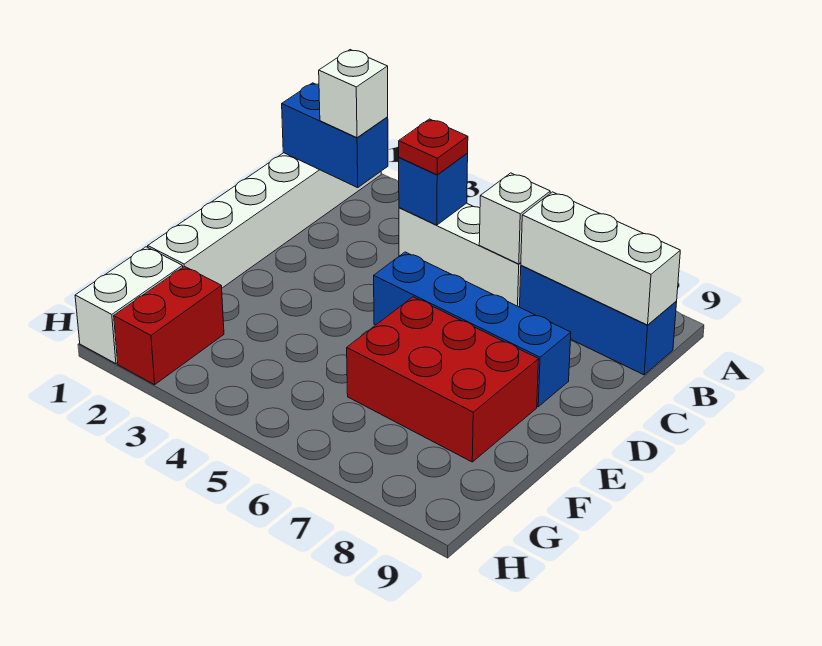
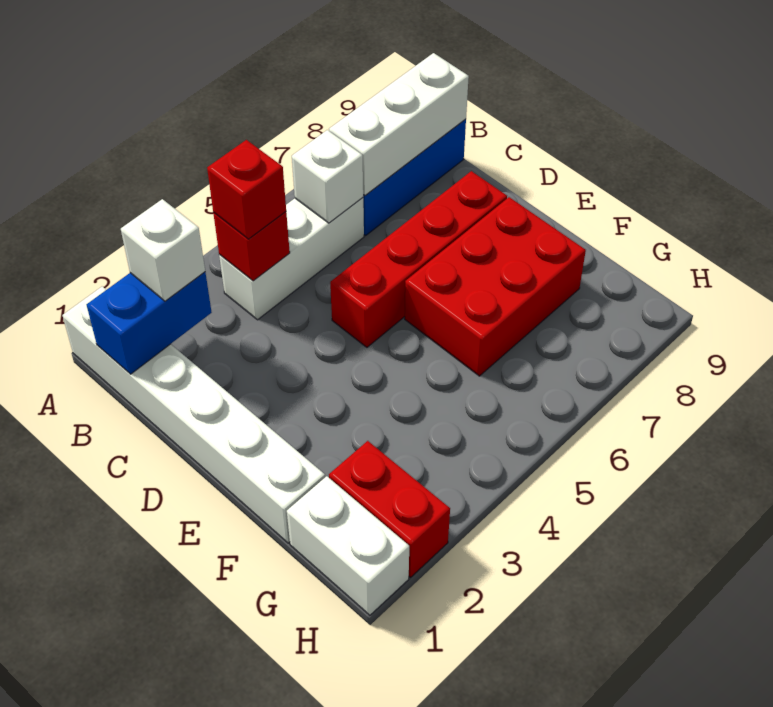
blue 1x1 brick [399,154,468,225] -> red 1x1 brick [213,212,290,281]
red 1x1 plate [399,119,468,175] -> red 1x1 brick [207,140,286,239]
blue 1x4 brick [374,252,571,407] -> red 1x4 brick [330,171,507,347]

